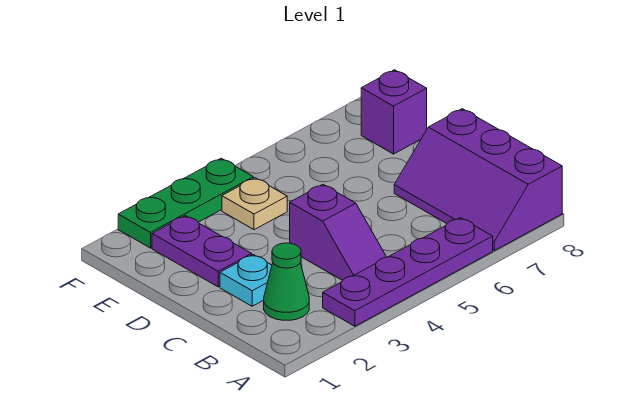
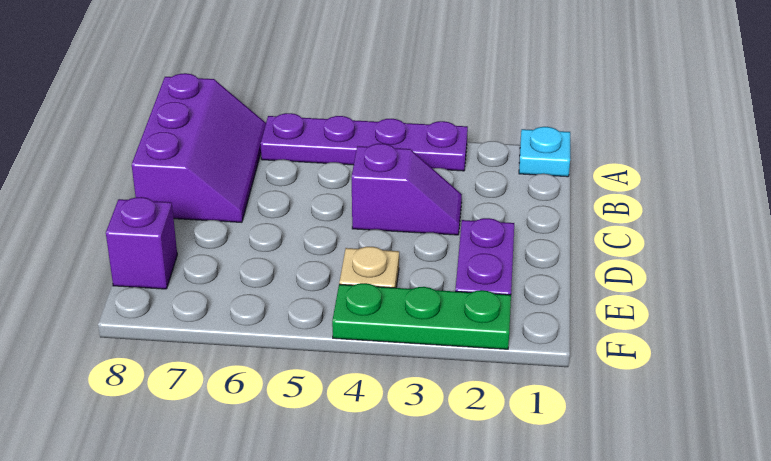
green 1x1 cone [264,243,309,320] -> none
purple 1x2 slope [290,184,386,280] -> purple 1x2 slope turned to [352,144,462,235]
cyan 1x1 plate [220,255,272,306] -> cyan 1x1 plate moved to [519,127,570,177]

